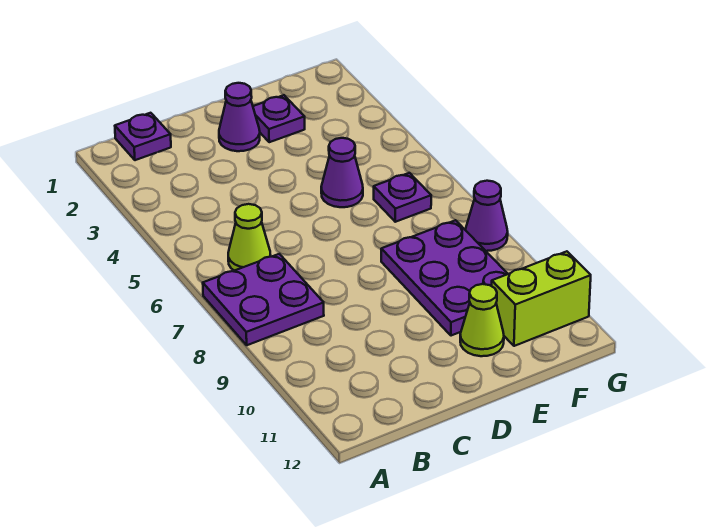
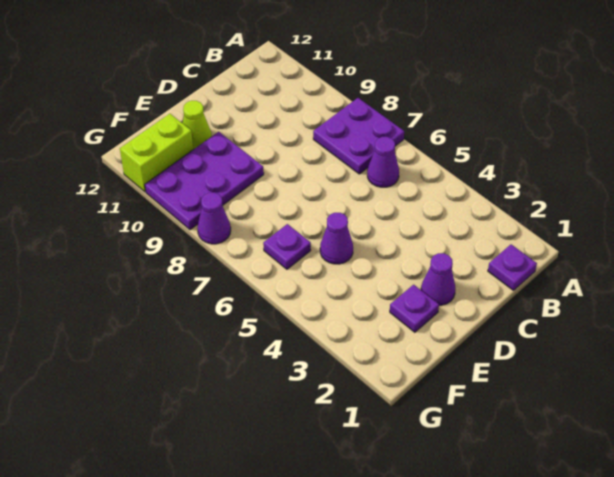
lime 1x1 cone [228,204,271,271] -> purple 1x1 cone [367,137,399,187]
purple 2x3 plate [381,220,508,336] -> purple 2x3 plate turned to [145,132,264,230]

